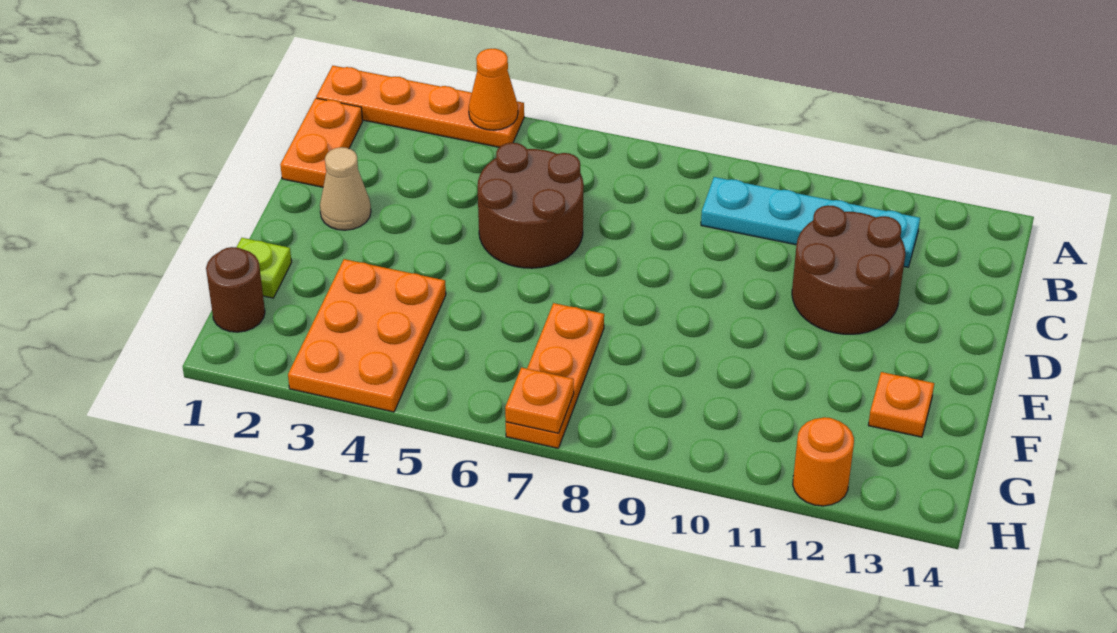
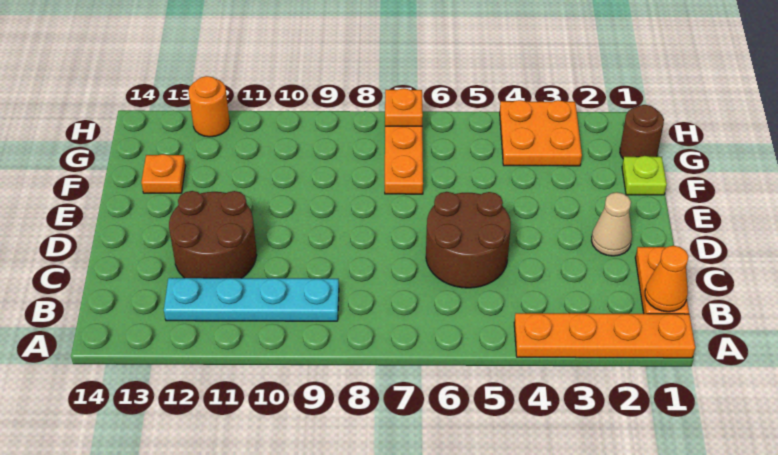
orange 1x1 cone [469,49,518,130] -> orange 1x1 cone moved to [645,246,688,312]
orange 2x3 plate [288,259,446,412] -> orange 2x2 plate [500,100,582,166]

